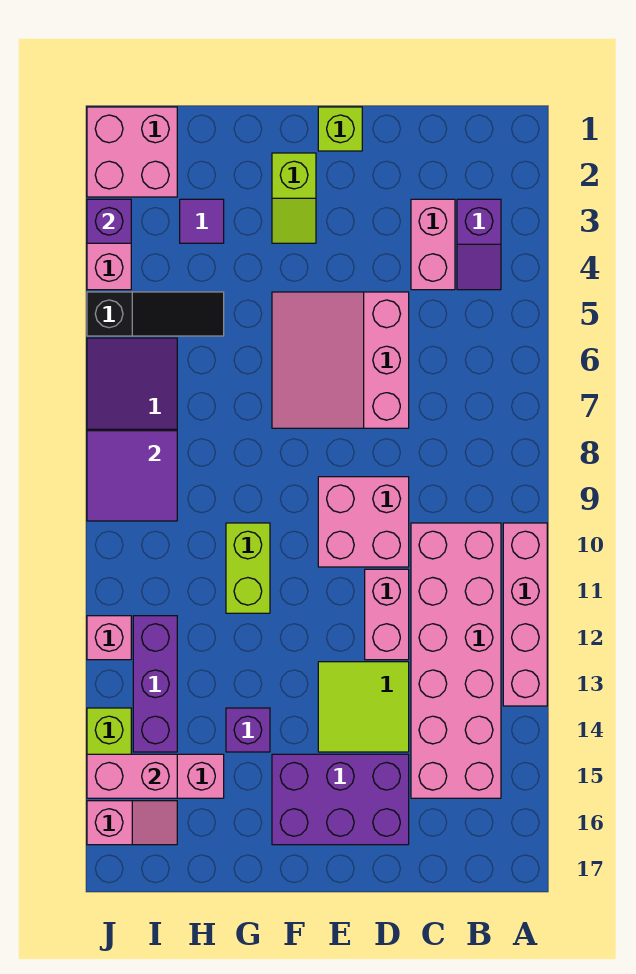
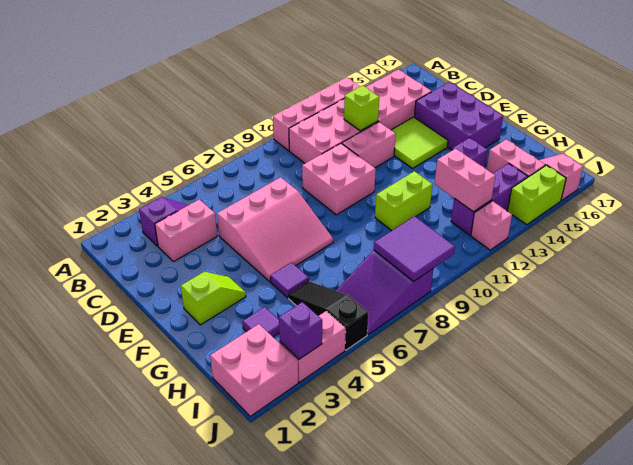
lime 1x1 brick [318,107,362,151] -> lime 1x1 brick moved to [344,86,379,131]
none -> purple 1x1 tile [270,262,309,298]
pink 1x2 brick [87,754,177,798] -> pink 1x2 brick moved to [435,149,495,212]

